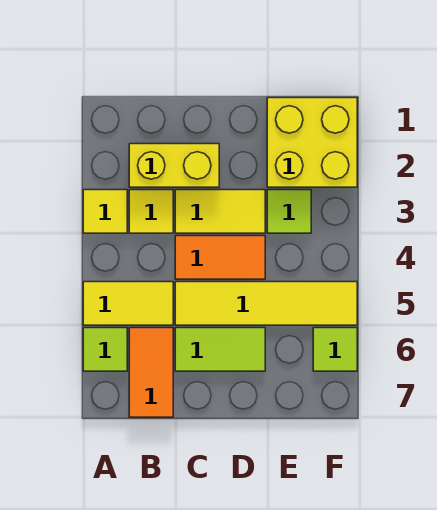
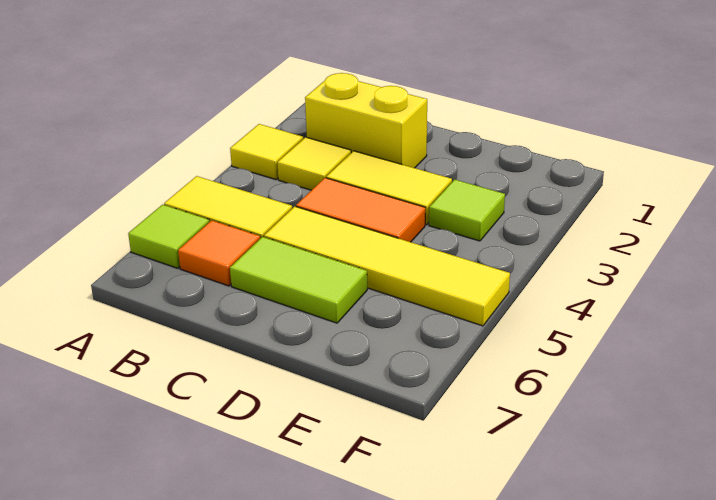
orange 1x2 tile [129,328,173,417] -> orange 1x1 tile [178,220,260,286]
yellow 2x2 brick [267,98,357,187] -> none
lime 1x1 tile [313,328,357,371] -> none

